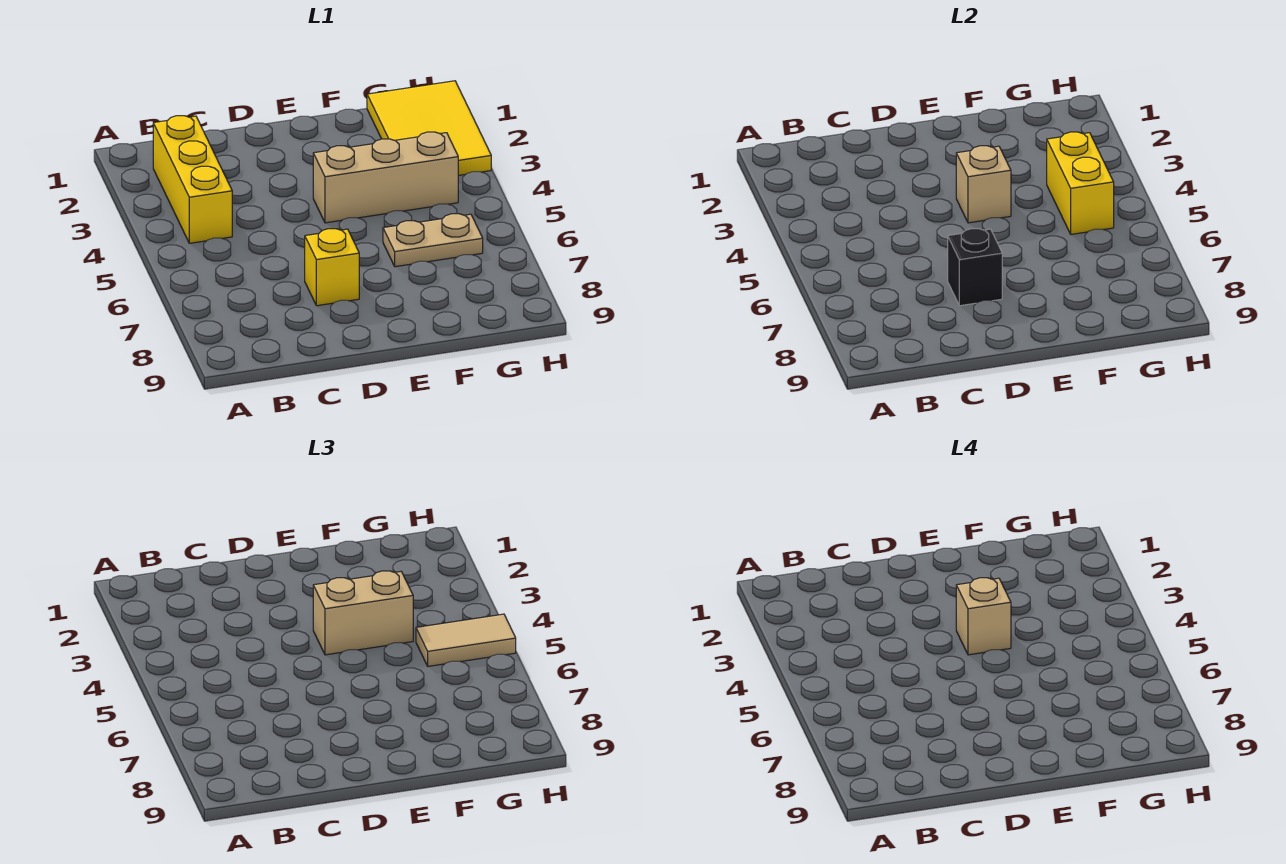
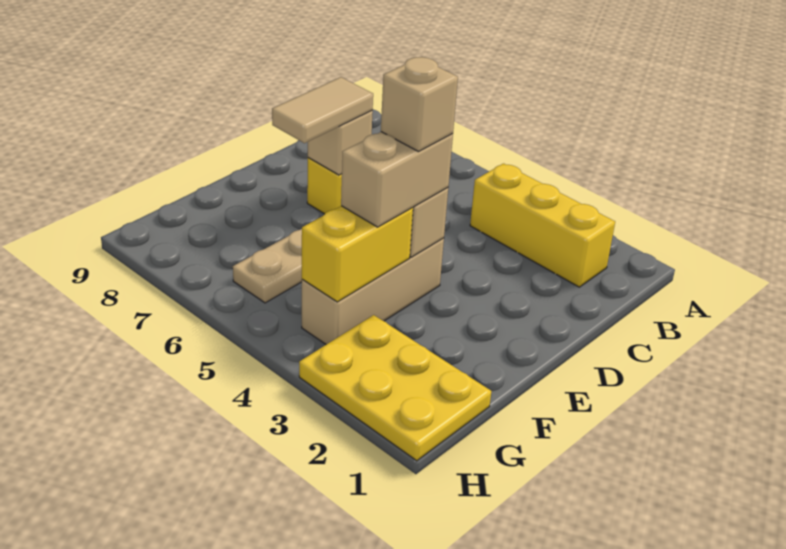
black 1x1 brick [948,229,1002,306] -> tan 1x1 brick [308,111,373,175]
yellow 2x3 tile [367,81,491,176] -> yellow 2x3 plate [299,315,492,461]
yellow 1x2 brick [1047,132,1114,234] -> yellow 1x2 brick turned to [302,206,413,302]
tan 1x2 tile [416,614,516,666] -> tan 1x2 tile moved to [272,77,373,143]

